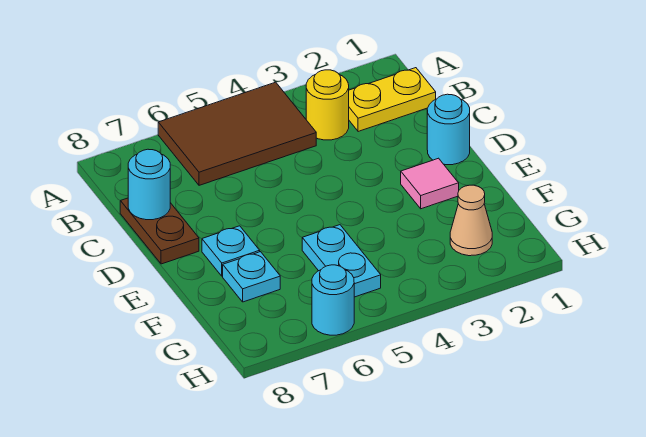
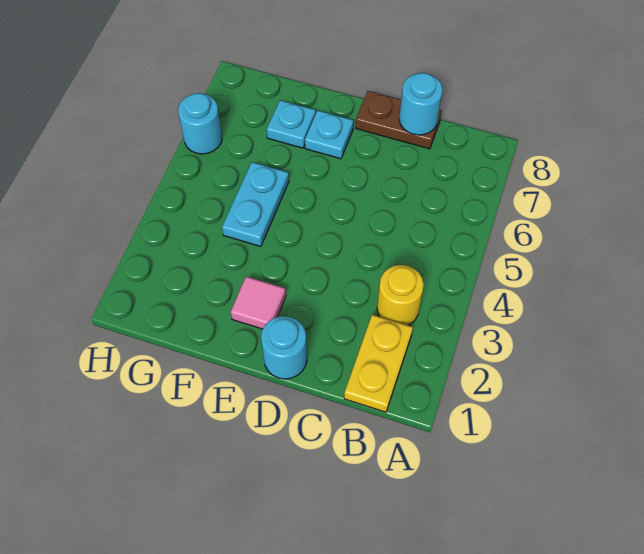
brown 2x3 tile [158,82,316,185] -> none
cyan 1x2 plate [302,225,381,297] -> cyan 1x2 plate turned to [222,162,289,246]
tan 1x1 cone [450,185,492,256] -> none

